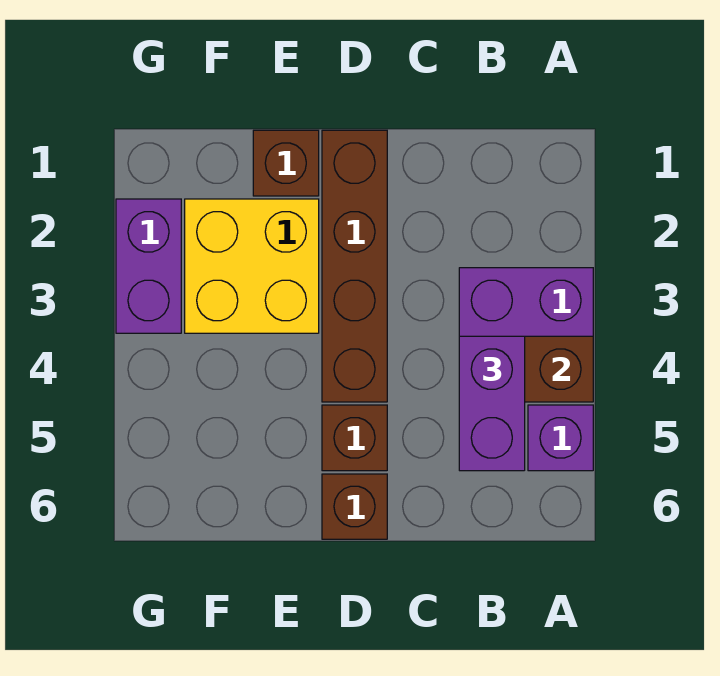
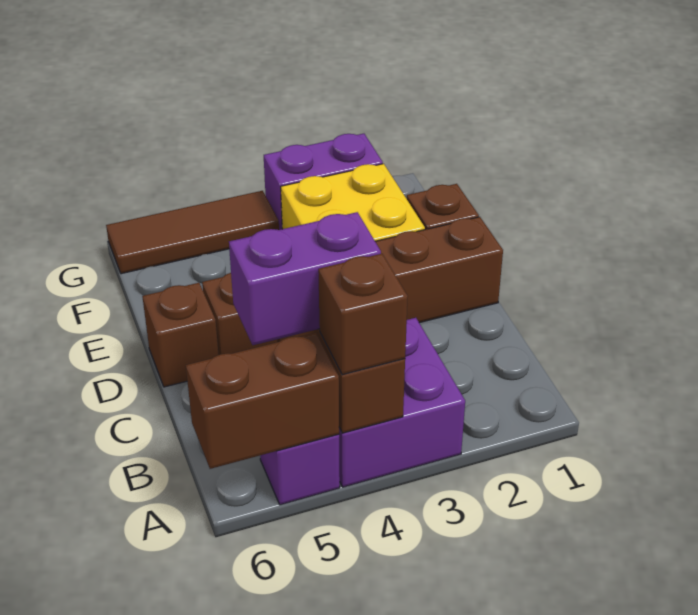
none -> brown 1x1 brick [318,254,408,375]
none -> brown 1x2 brick [186,333,339,469]
none -> brown 1x3 tile [106,191,279,274]

